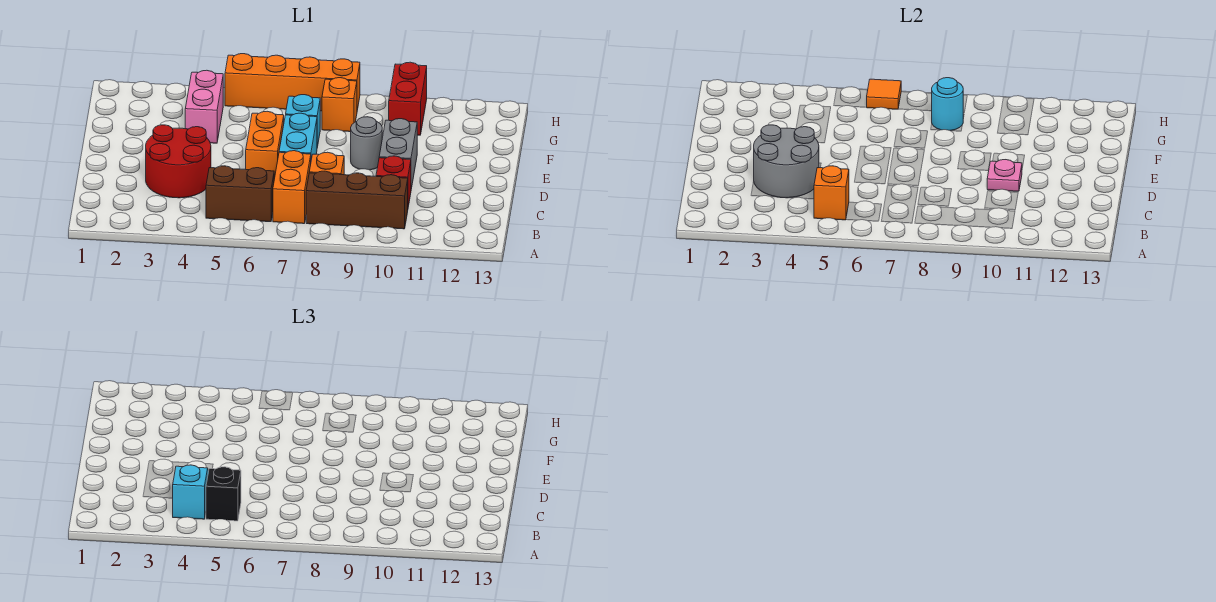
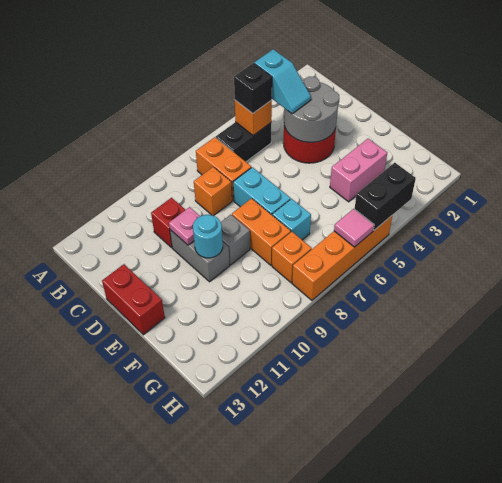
brown 1x2 brick [206,166,274,222] -> black 1x2 brick [216,122,271,162]
brown 1x3 brick [306,171,408,229] -> none
orange 1x2 brick [246,111,284,179] -> orange 1x2 brick moved to [232,199,291,265]
grey 1x1 round brick [351,117,382,170] -> grey 1x1 brick [221,215,250,265]
pink 1x2 brick [185,70,223,143] -> pink 1x2 brick turned to [330,139,387,202]
cyan 1x1 round brick [932,78,964,131] -> cyan 1x1 round brick moved to [193,215,223,258]
red 1x2 brick [389,62,427,135] -> red 1x2 brick moved to [102,264,165,335]
none -> black 1x2 brick [355,163,416,230]
orange 1x1 tile [867,79,902,109] -> pink 1x1 tile [334,209,374,247]

